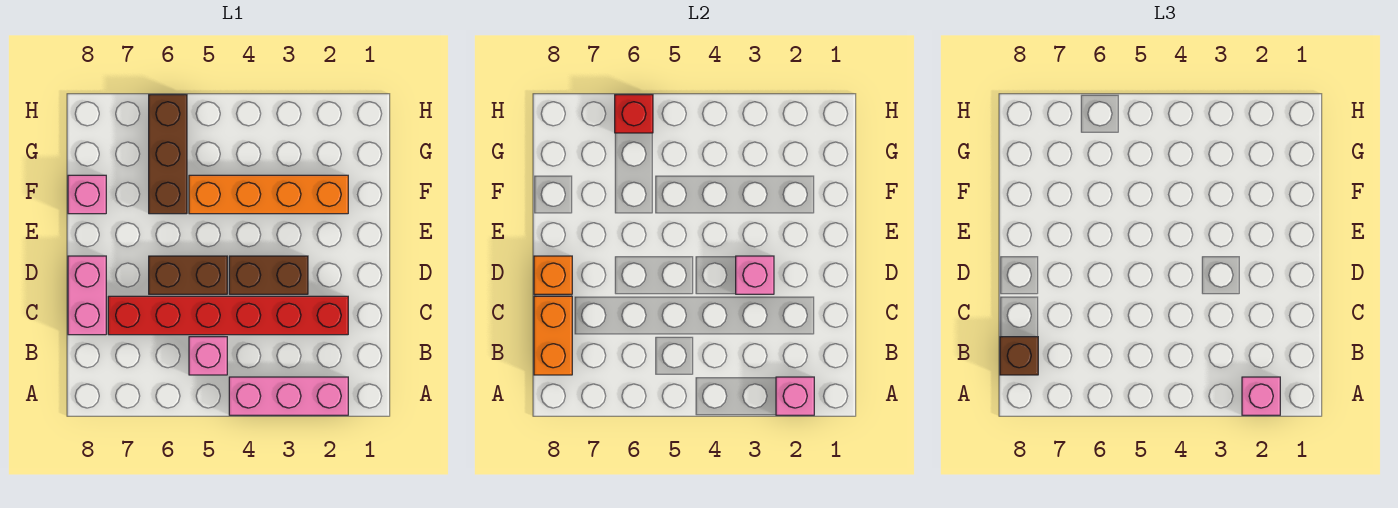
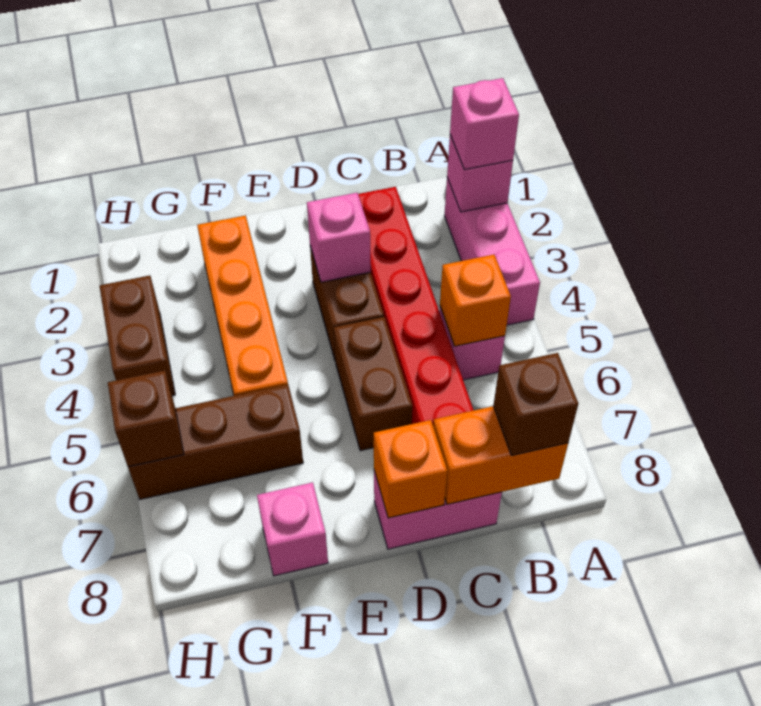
none -> orange 1x1 brick [440,254,511,346]
none -> brown 1x2 brick [100,276,175,396]
red 1x1 brick [615,95,653,133] -> brown 1x1 brick [108,371,184,467]

